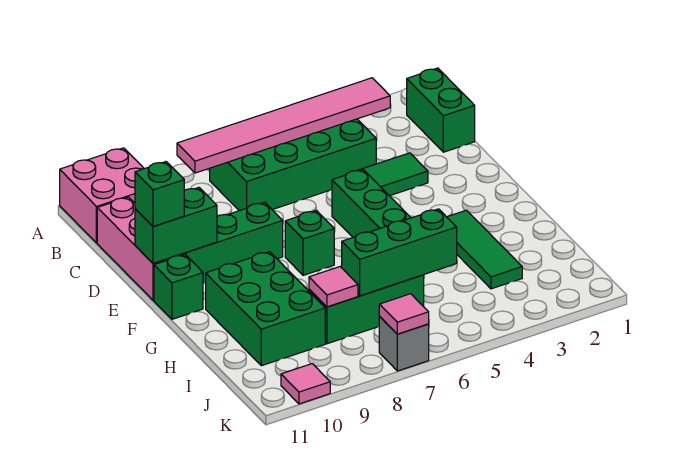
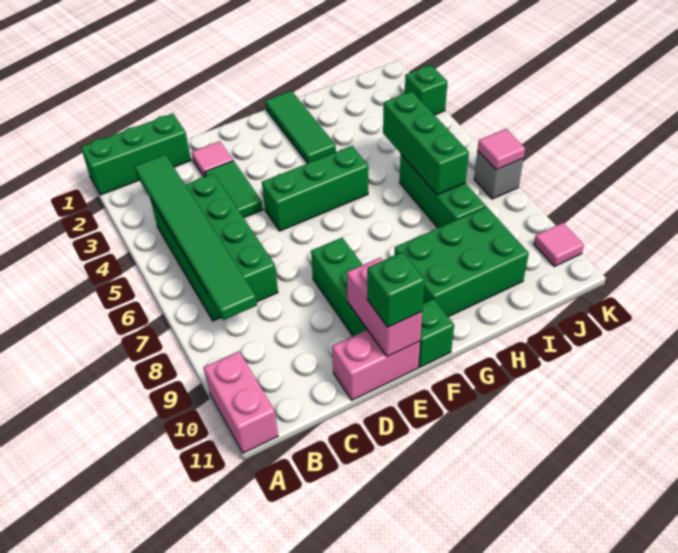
pink 2x2 brick [60,148,144,243] -> pink 1x2 brick [204,351,278,453]
green 1x2 brick [407,68,475,152] -> green 1x3 brick [81,114,191,195]
pink 1x6 tile [177,78,390,173] -> green 1x6 tile [135,155,257,320]
pink 1x3 brick [97,197,184,300] -> pink 1x2 brick [332,330,420,400]
green 1x2 brick [135,188,217,263] -> pink 1x2 brick [347,257,422,357]
green 1x1 brick [285,210,334,275] -> green 1x1 brick moved to [405,65,447,115]
green 1x3 tile [447,210,522,289] -> green 1x3 tile turned to [265,91,336,163]
pink 1x1 tile [309,267,358,307] -> pink 1x1 tile moved to [192,141,233,177]

